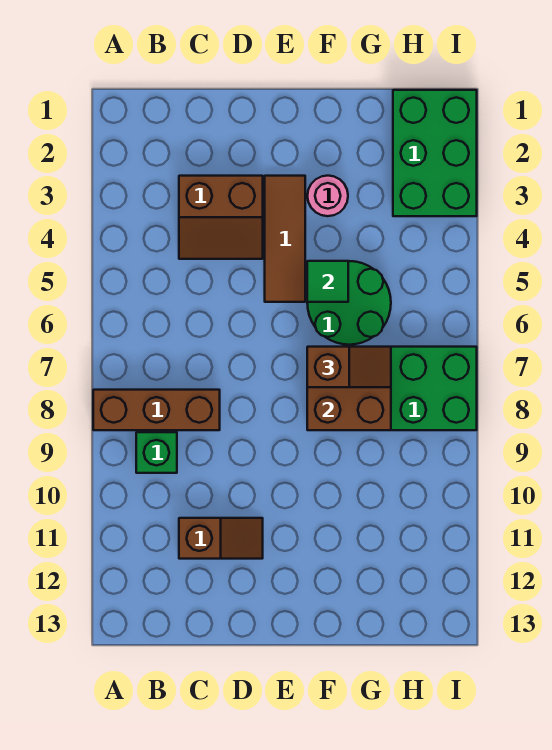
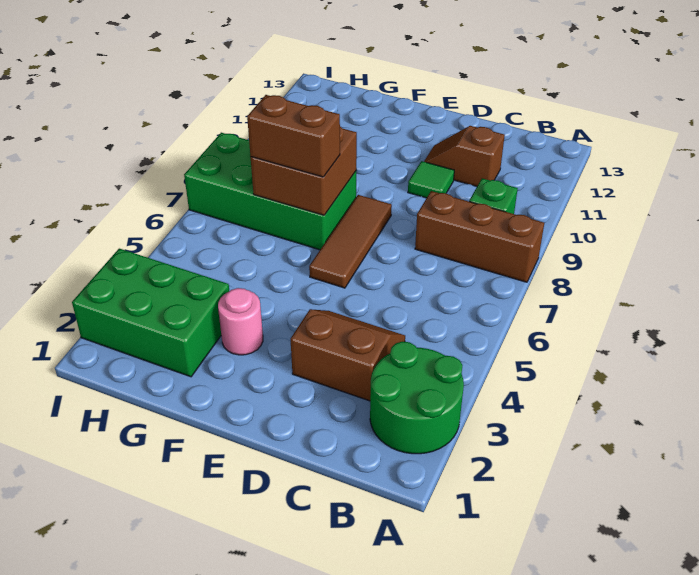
brown 1x3 tile [265,176,305,302] -> brown 1x3 tile moved to [309,195,392,288]
green 2x2 round brick [307,261,391,345] -> green 2x2 round brick moved to [370,342,464,454]
green 1x1 tile [307,261,348,302] -> green 1x1 tile moved to [408,161,454,198]
brown 1x2 slope [307,347,391,387] -> brown 1x2 brick [247,95,340,177]
green 2x3 brick [393,90,477,216] -> green 2x3 brick turned to [72,249,229,377]

